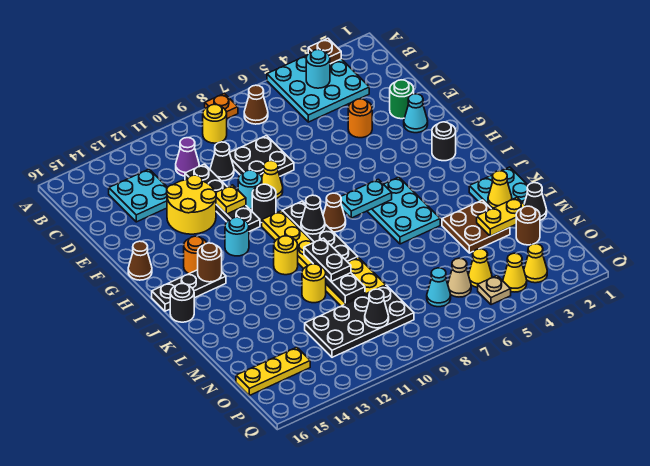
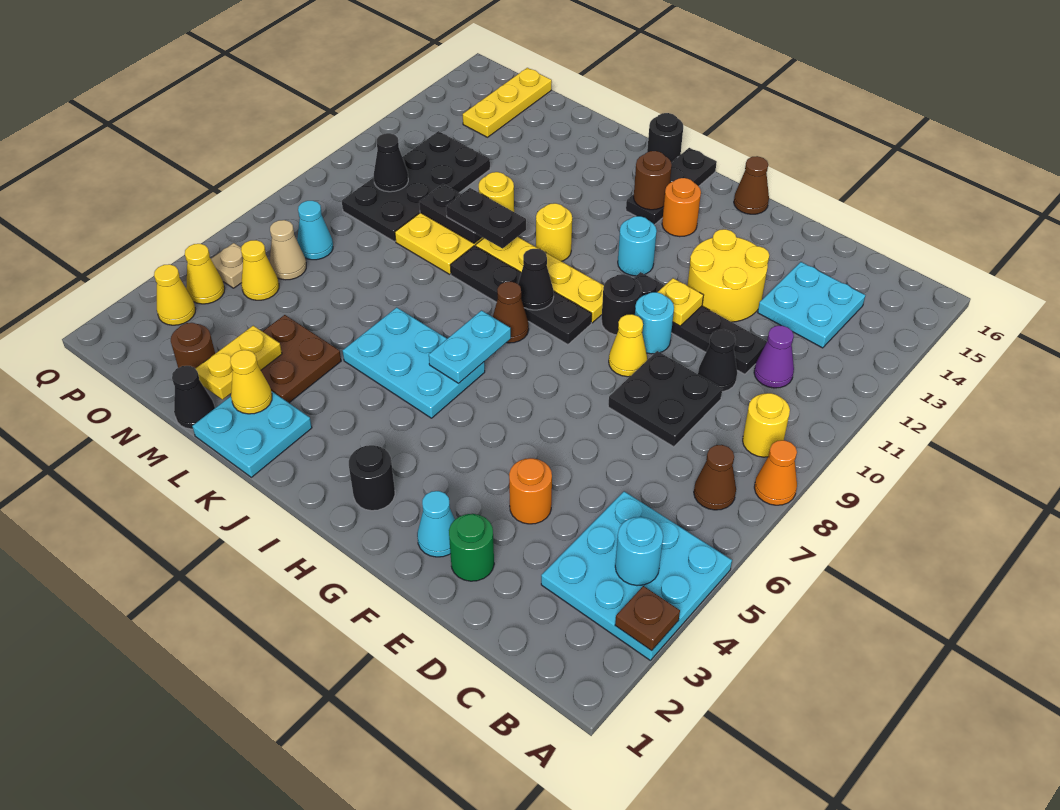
orange 1x1 plate [205,93,238,119] -> orange 1x1 cone [754,440,797,505]

